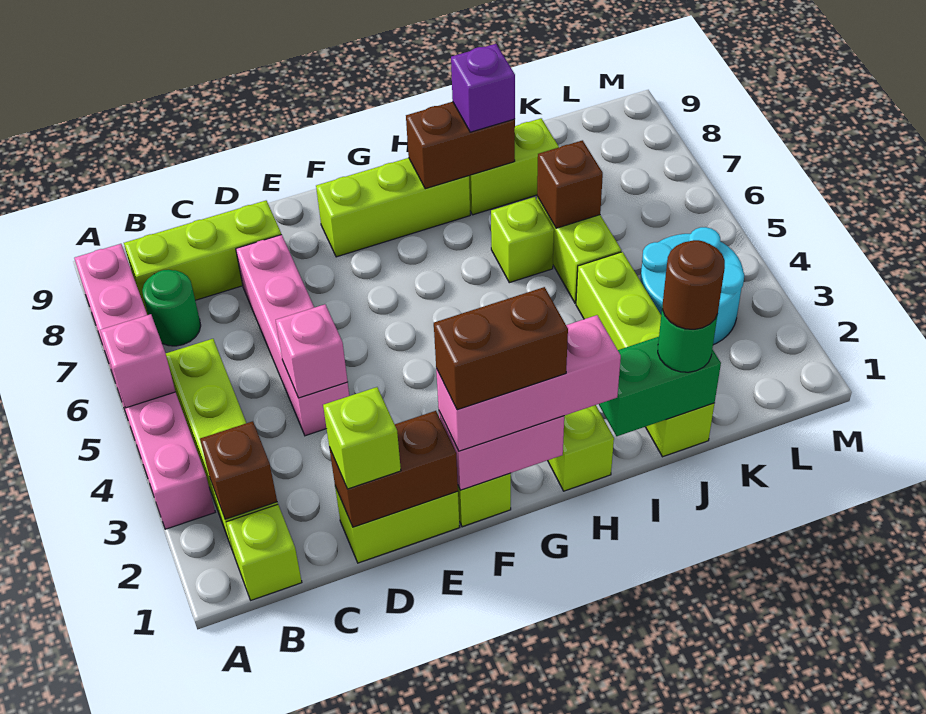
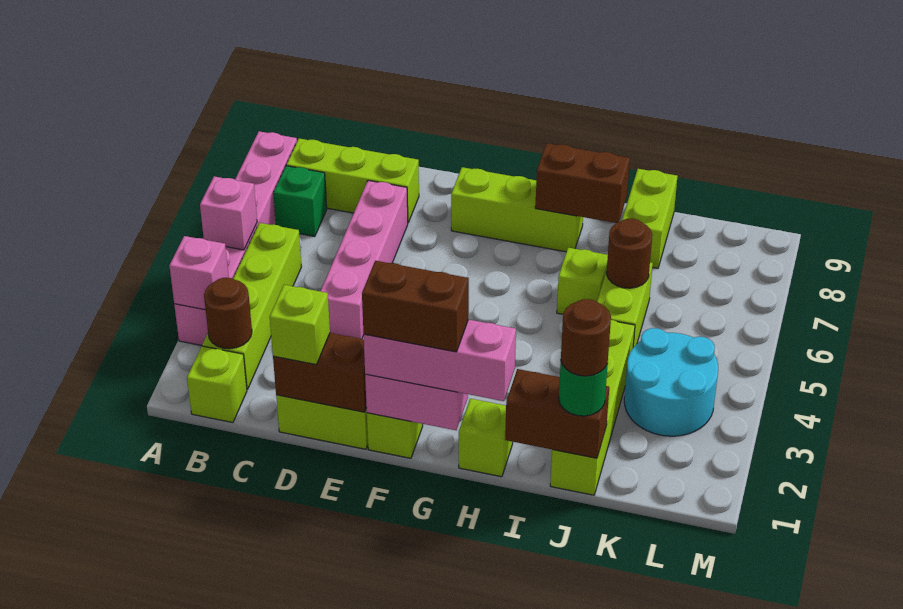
brown 1x1 brick [200,421,277,519] -> brown 1x1 round brick [204,278,252,349]
green 1x1 round brick [142,270,201,346] -> green 1x1 brick [273,166,327,237]
pink 1x1 brick [276,304,348,398] -> pink 1x1 brick moved to [169,236,229,310]
green 1x2 brick [599,337,721,436] -> brown 1x2 brick [505,369,609,458]
lime 1x2 brick [469,118,559,215] -> lime 1x2 brick turned to [622,169,677,268]
purple 1x1 brick [451,44,515,132] -> none
brown 1x1 brick [537,140,603,228] -> brown 1x1 round brick [607,218,652,288]

